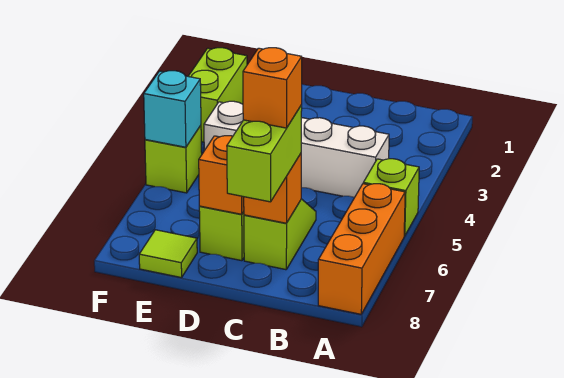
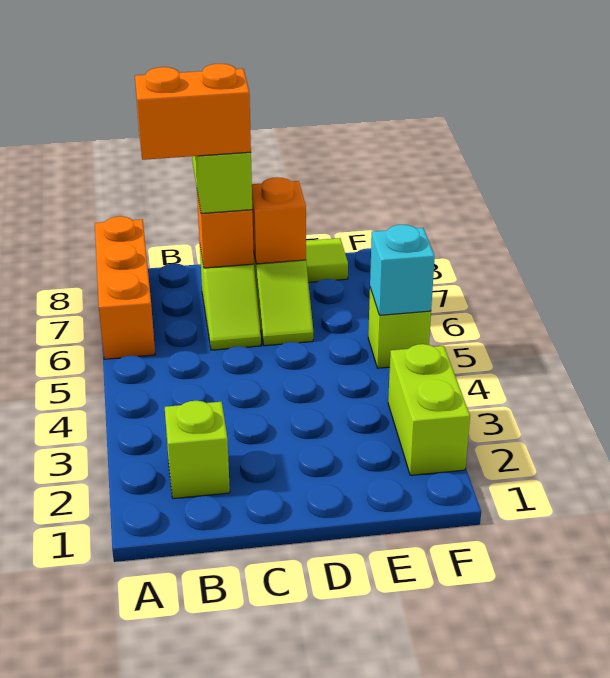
lime 1x1 brick [363,159,419,236] -> lime 1x1 brick moved to [165,401,230,499]
white 1x4 brick [204,101,389,197] -> none
orange 1x1 brick [243,48,302,128] -> orange 1x2 brick [135,64,251,160]

